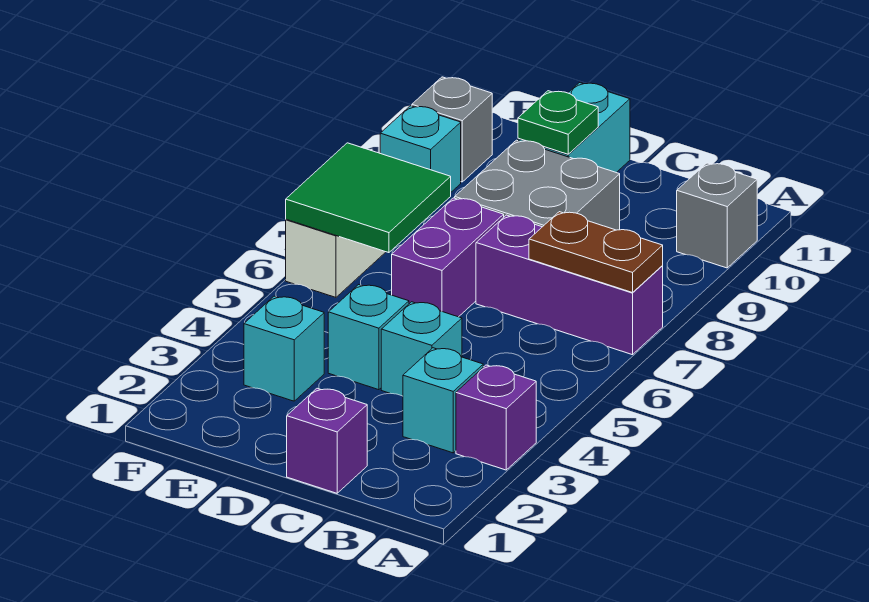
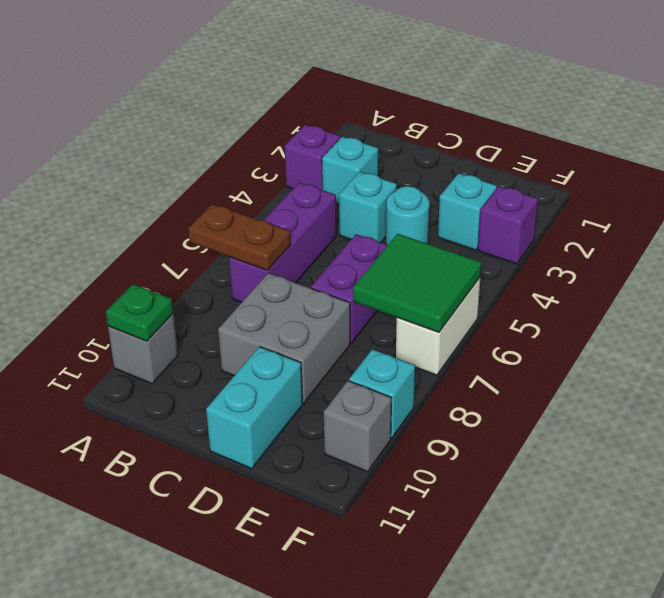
purple 1x3 brick [476,215,663,355] -> purple 1x3 brick turned to [229,183,337,302]
purple 1x1 brick [287,388,367,493] -> purple 1x1 brick moved to [478,186,538,264]
cyan 1x1 brick [328,285,409,390] -> cyan 1x1 round brick [386,186,429,245]
green 1x1 plate [518,91,598,154] -> green 1x1 plate moved to [106,284,173,341]

